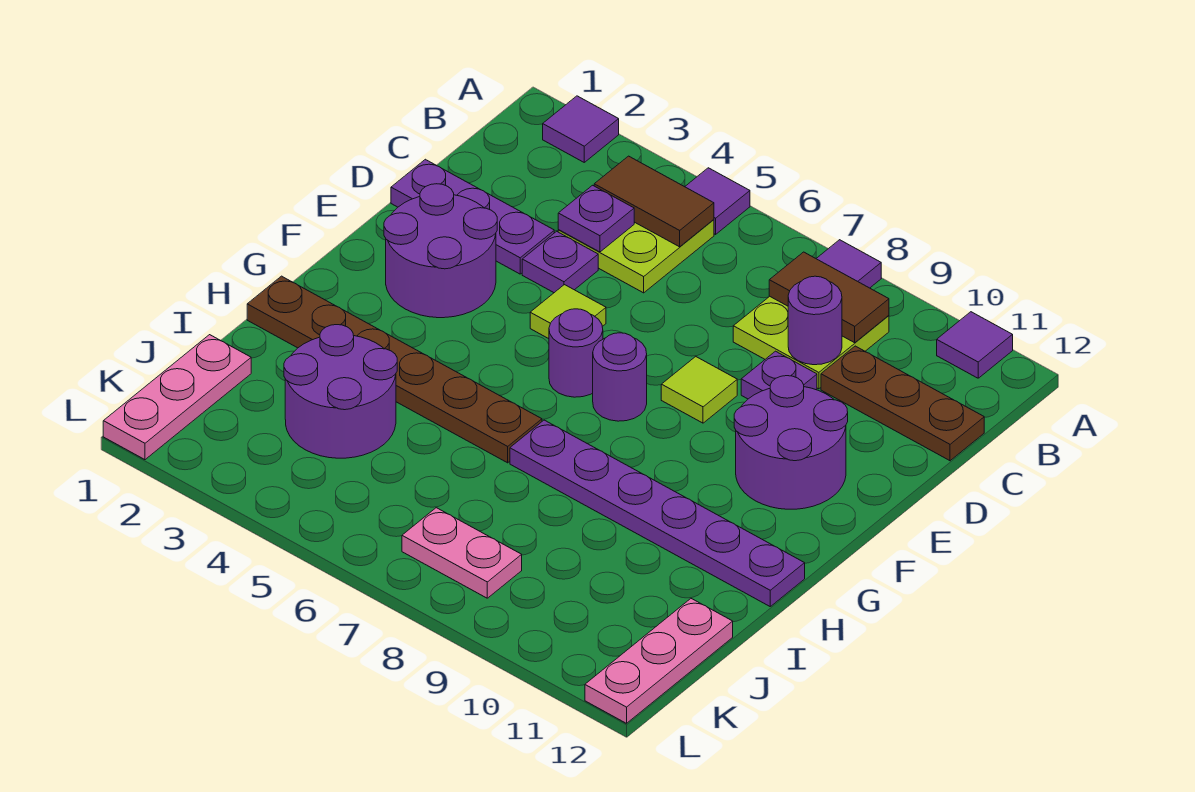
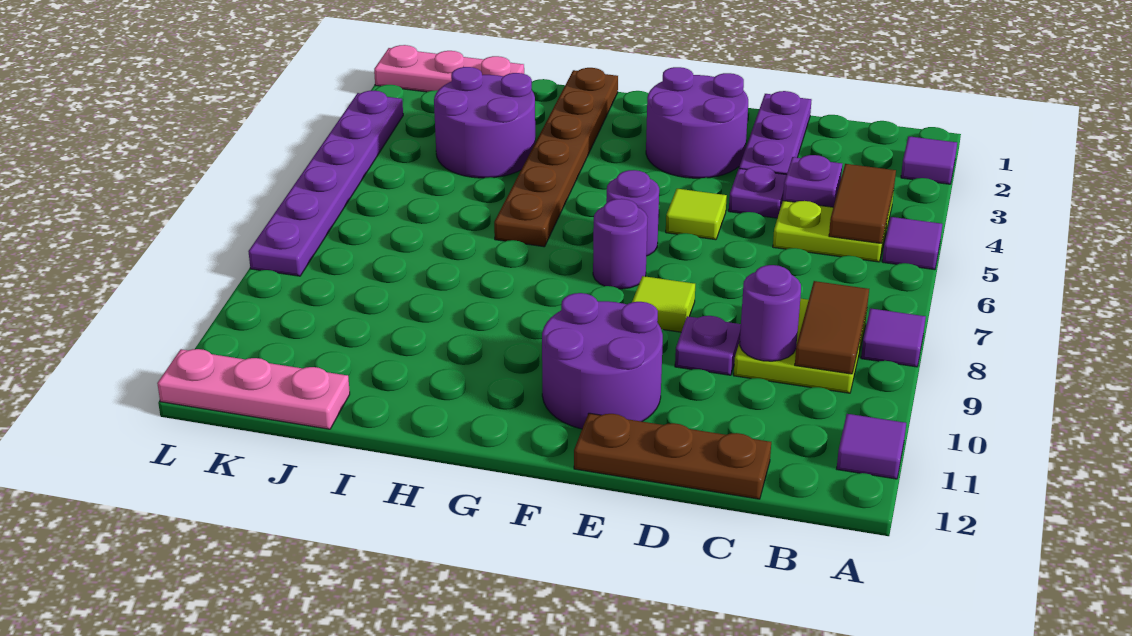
brown 1x3 plate [821,346,984,461] -> brown 1x3 plate turned to [574,413,771,499]
purple 1x6 plate [510,420,805,606] -> purple 1x6 plate moved to [248,91,403,276]
pink 1x2 plate [402,508,522,598] -> none

